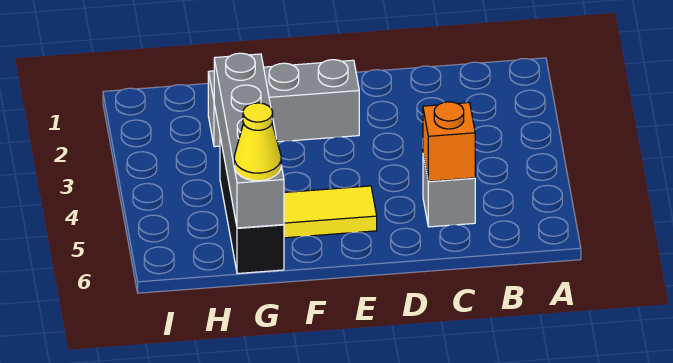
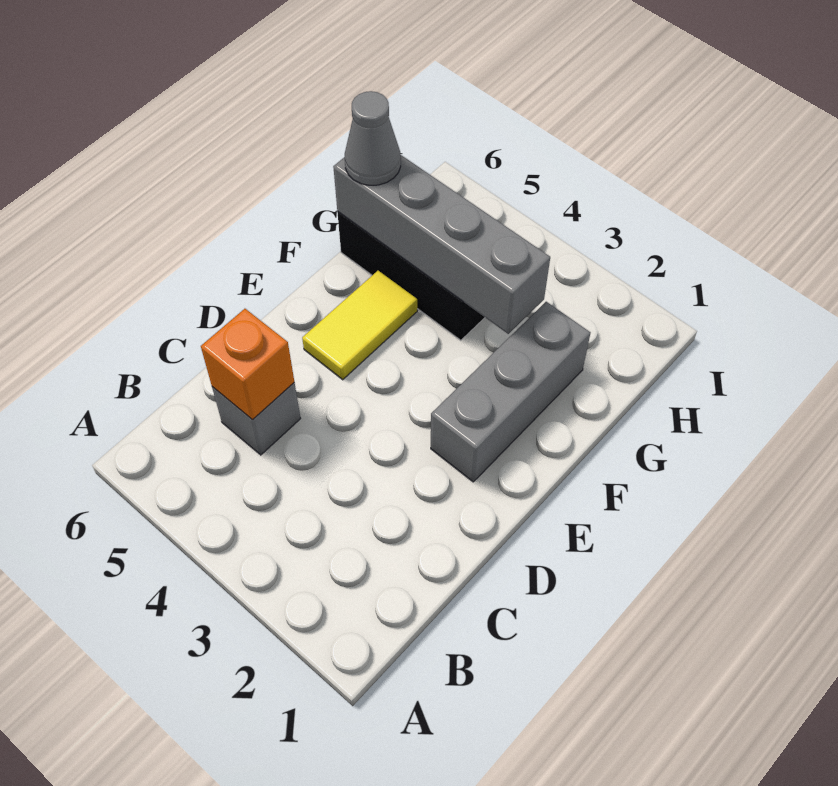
yellow 1x1 cone [234,103,281,181] -> grey 1x1 cone [345,91,401,185]

